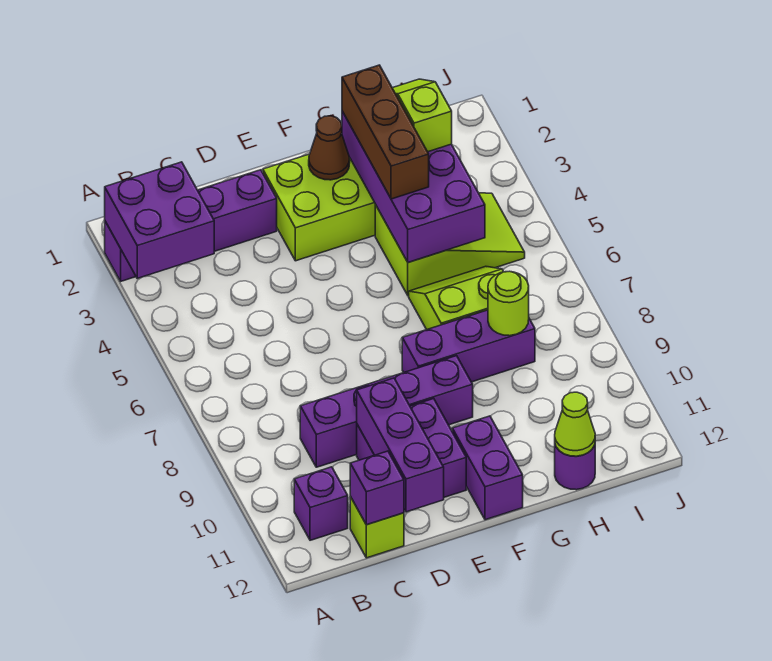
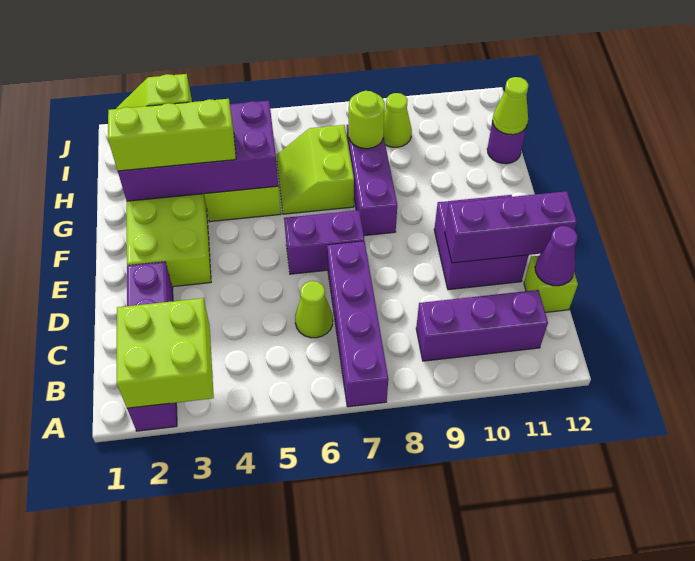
purple 2x2 brick [105,162,214,278] -> lime 2x2 brick [117,298,214,408]
purple 1x1 brick [294,467,348,540] -> purple 1x3 brick [416,290,548,361]
none -> lime 1x1 cone [295,281,333,338]
purple 1x4 brick [300,356,473,467] -> purple 1x4 brick moved to [327,241,388,407]
purple 1x1 brick [350,451,404,525] -> purple 1x1 cone [535,226,577,286]
brown 1x1 cone [309,116,350,180] -> none
purple 1x2 brick [452,416,523,520] -> purple 1x2 brick moved to [284,210,364,274]
brown 1x3 brick [342,65,429,199] -> lime 1x3 brick [108,99,236,171]
none -> lime 1x1 cone [383,93,412,147]

